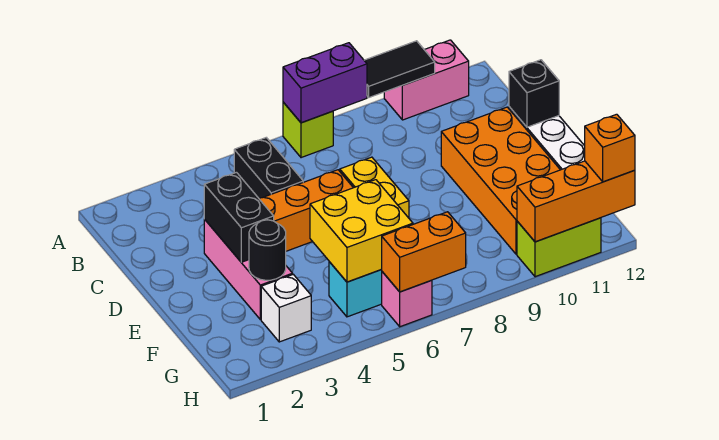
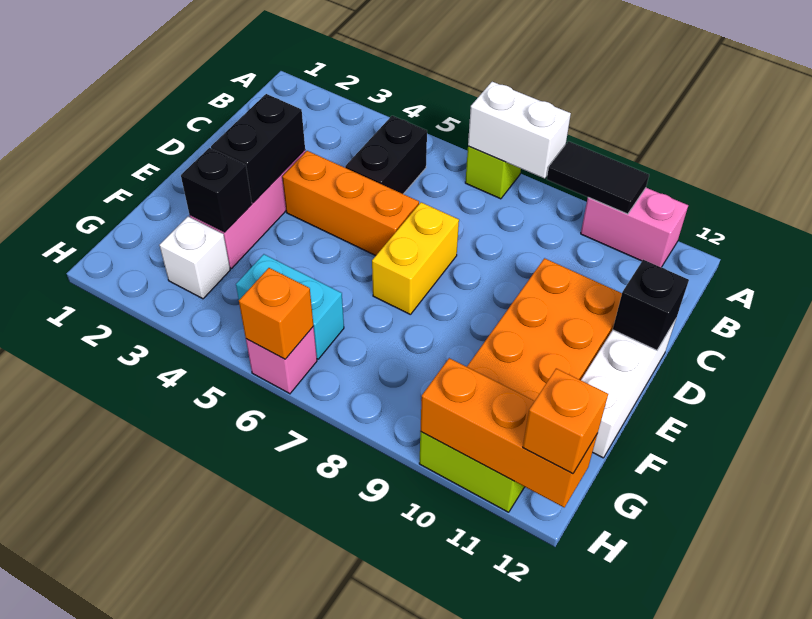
purple 1x2 brick [283,43,367,123] -> white 1x2 brick [468,82,571,179]
black 1x1 round brick [249,220,286,280] -> black 1x1 brick [181,148,252,232]
yellow 2x2 brick [310,180,413,282] -> none
orange 1x2 brick [381,212,466,292] -> orange 1x1 brick [239,268,313,359]

